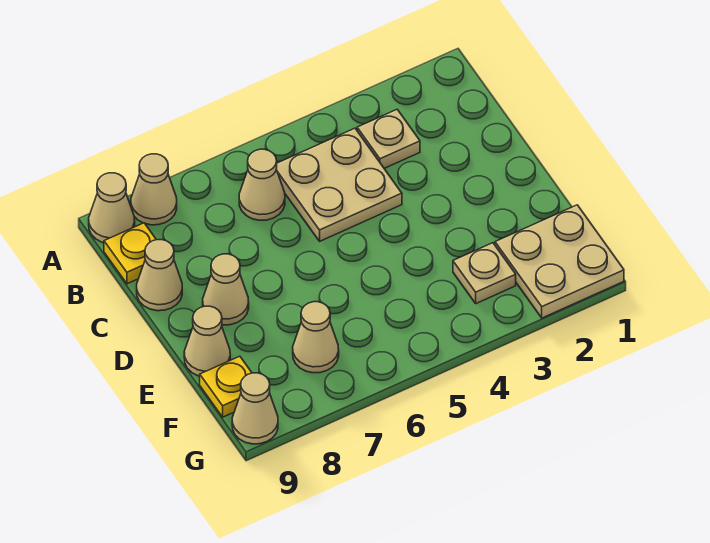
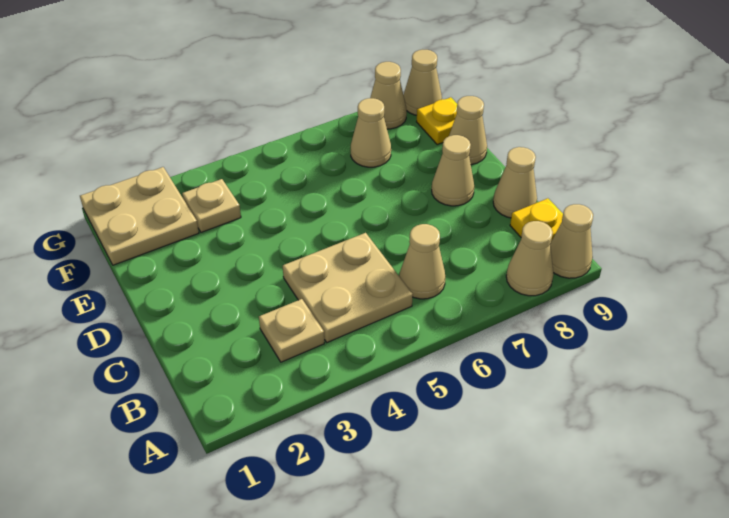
none -> tan 1x1 cone [370,62,407,129]

